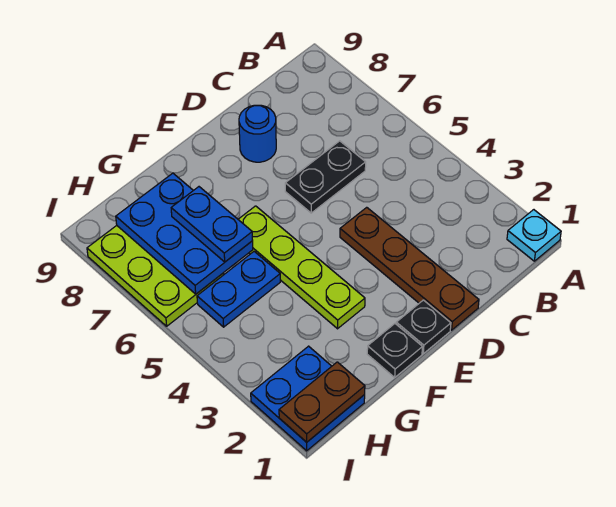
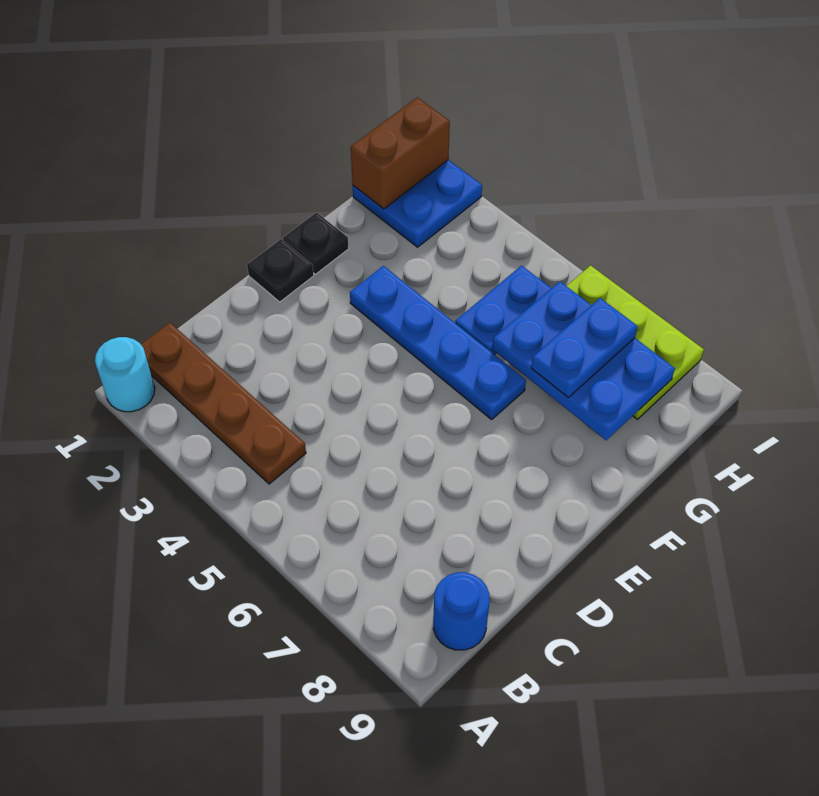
cyan 1x1 plate [507,210,561,261] -> cyan 1x1 round brick [95,337,155,412]
black 1x2 plate [285,141,366,213] -> none
brown 1x4 plate [340,207,479,330] -> brown 1x4 plate moved to [141,323,306,484]
blue 1x1 round brick [239,105,276,162] -> blue 1x1 round brick moved to [433,572,490,650]
lime 1x4 plate [238,206,365,329] -> blue 1x4 plate [350,266,526,420]
blue 1x2 plate [171,187,253,262] -> blue 1x2 plate turned to [531,298,638,397]
brown 1x2 plate [279,362,365,442] -> brown 1x2 brick [351,97,450,209]

